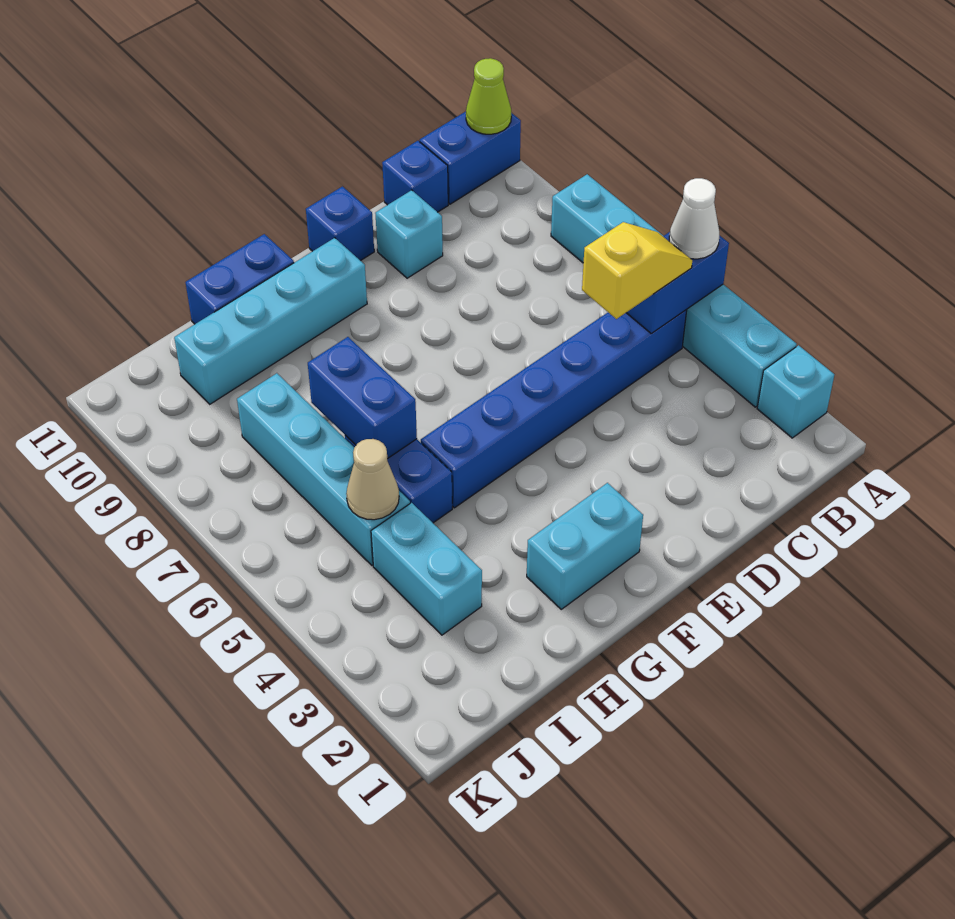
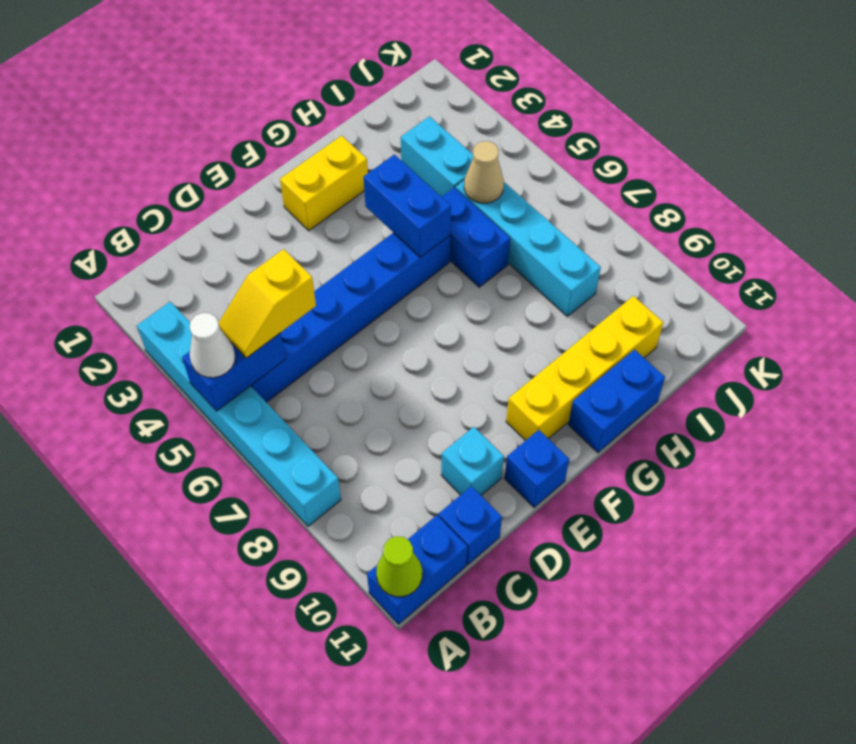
cyan 1x1 brick [757,345,834,438] -> none
cyan 1x2 brick [527,483,643,609] -> yellow 1x2 brick [280,136,368,231]
cyan 1x4 brick [174,238,367,404] -> yellow 1x4 brick [506,296,663,441]
blue 1x2 brick [308,337,417,459] -> blue 1x2 brick moved to [364,155,451,257]

